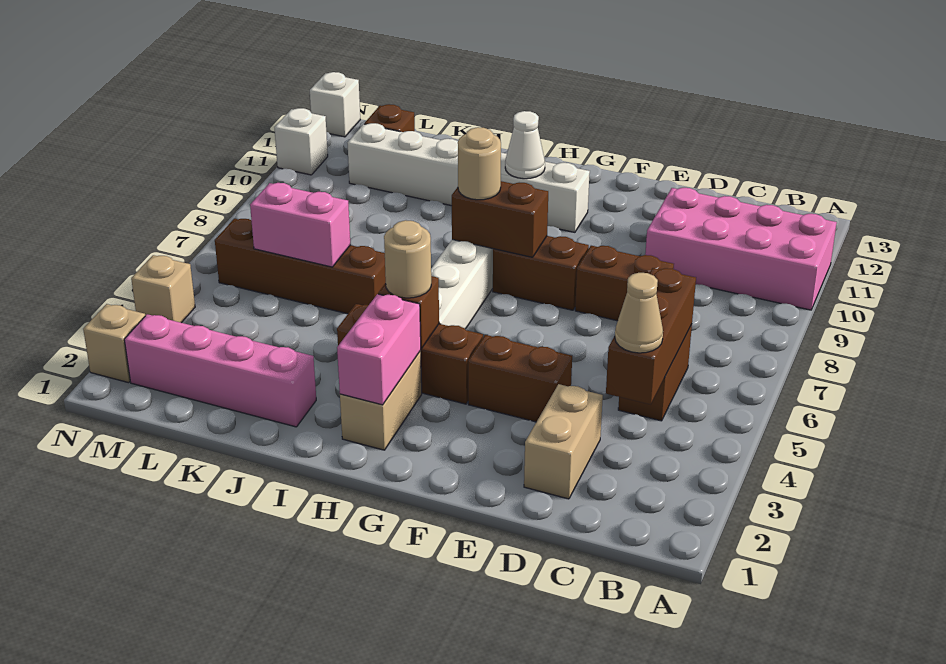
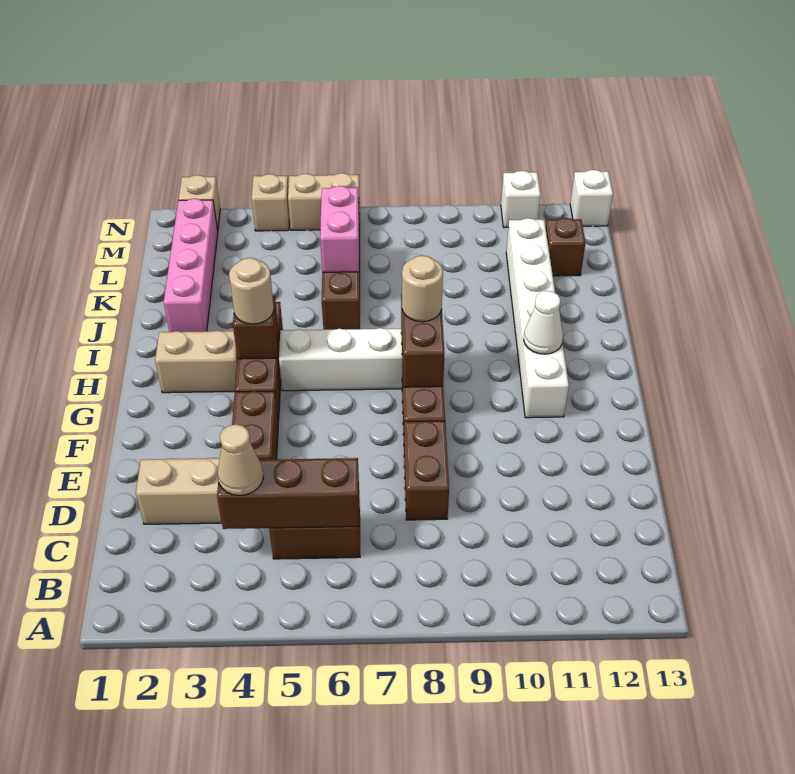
pink 2x4 brick [645,188,837,310] -> none
pink 1x2 brick [337,294,421,405] -> none
none -> tan 1x2 brick [288,173,360,230]

